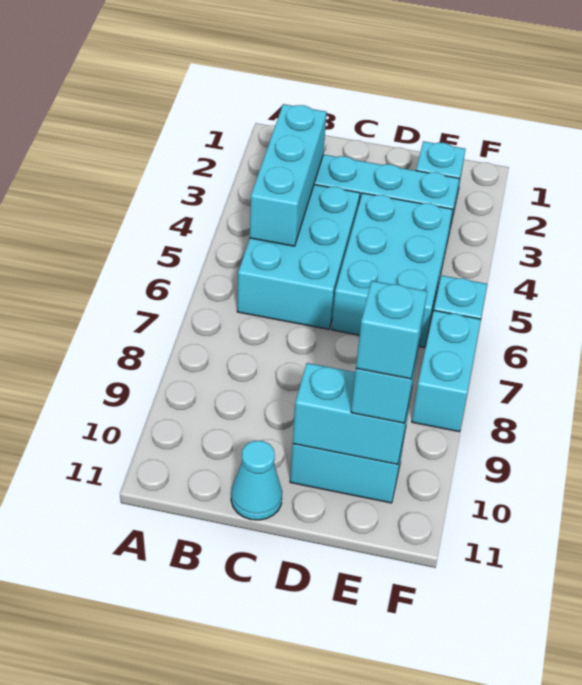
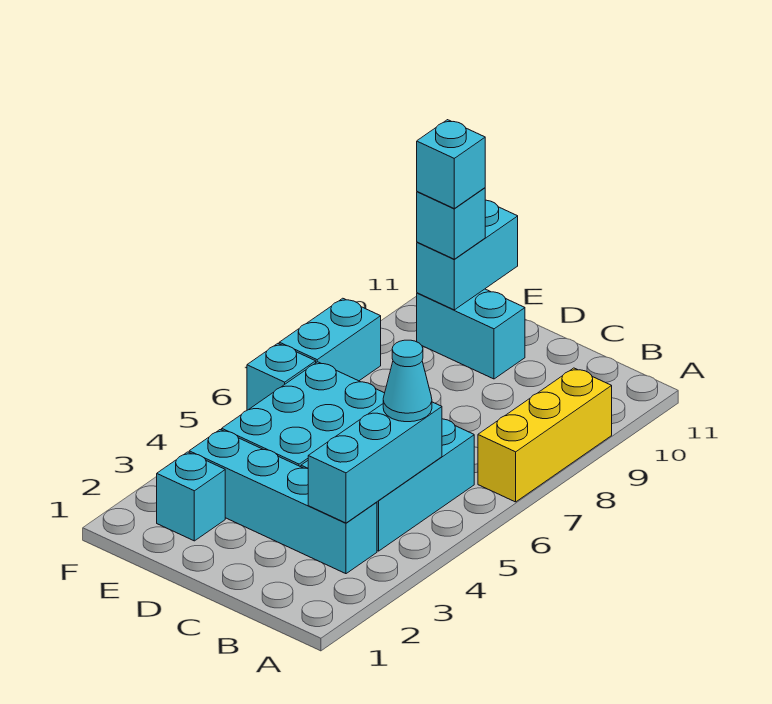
none -> yellow 1x3 brick [478,368,612,502]
cyan 1x1 cone [231,441,282,520] -> cyan 1x1 cone moved to [383,340,432,422]
cyan 1x2 brick [293,363,412,464] -> cyan 1x2 brick turned to [417,200,518,310]

